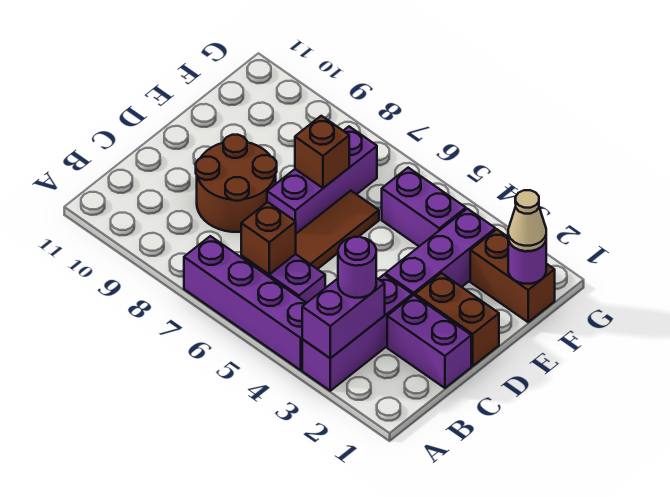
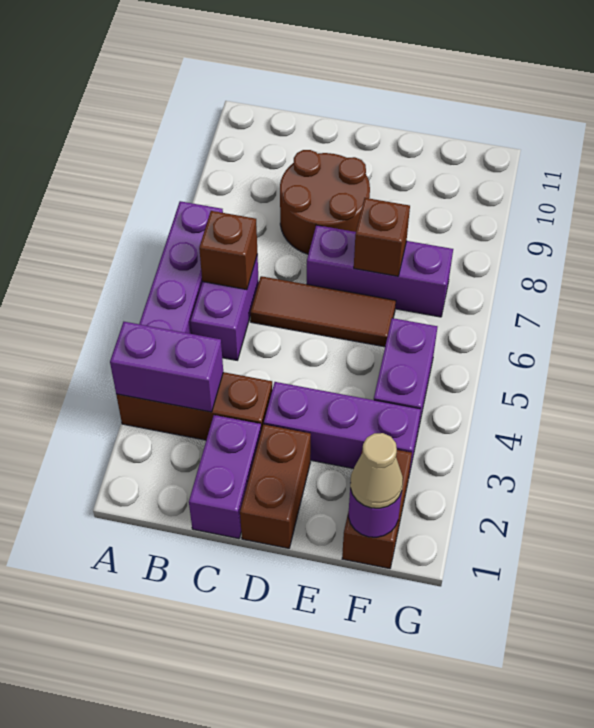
purple 1x3 brick [302,275,412,391] -> brown 1x3 brick [116,372,272,440]
purple 1x1 round brick [338,237,376,298] -> none

